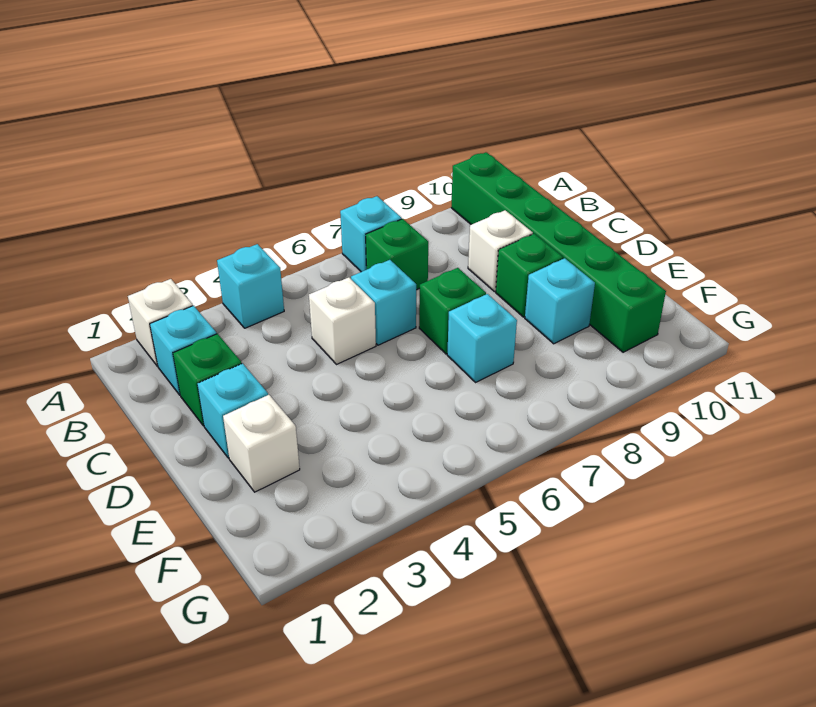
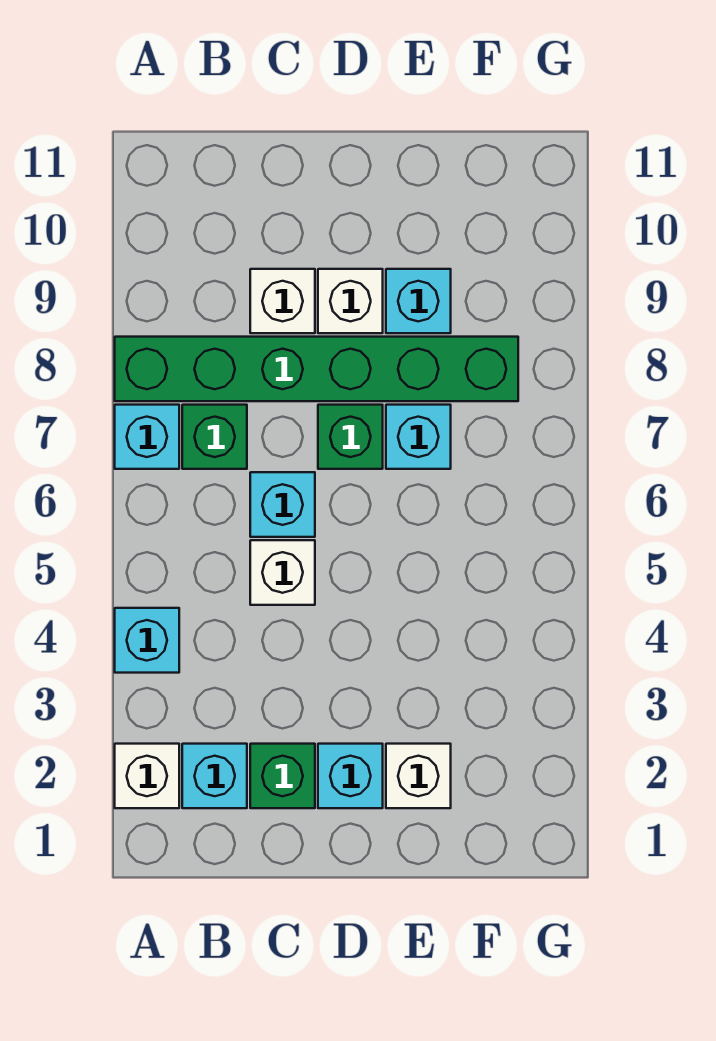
green 1x6 brick [451,152,666,352] -> green 1x6 brick moved to [115,337,518,401]
green 1x1 brick [496,234,563,317] -> white 1x1 brick [318,269,383,333]

